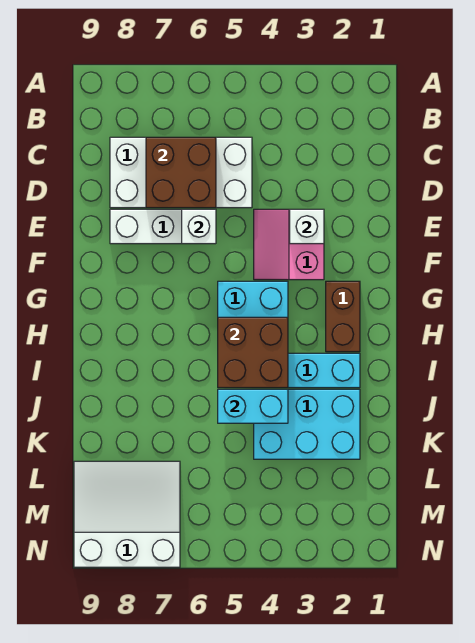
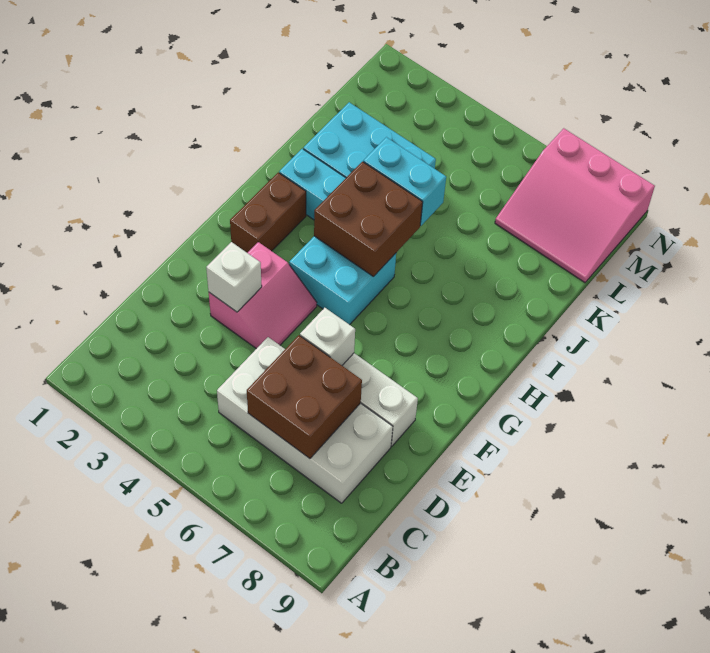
white 3x3 slope [74,461,180,567] -> pink 3x3 slope [495,128,655,282]

